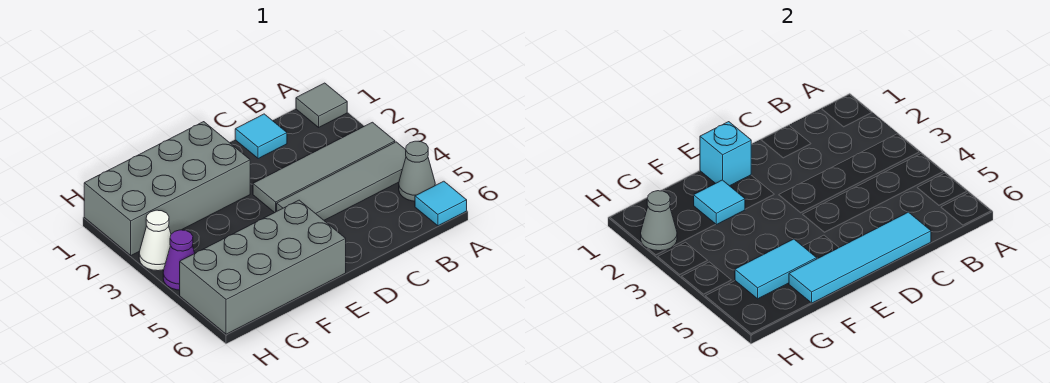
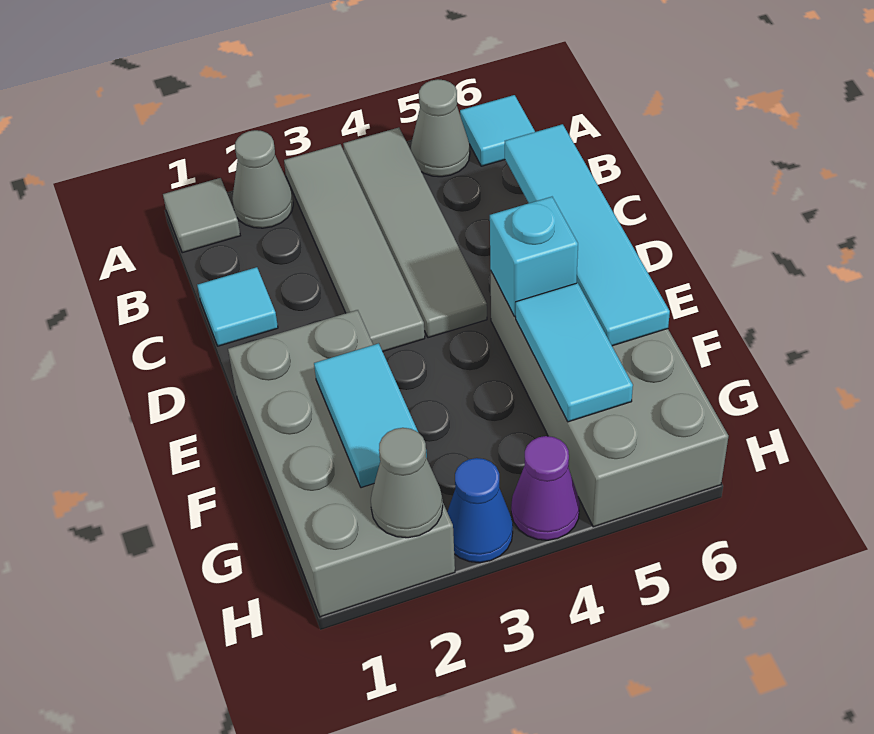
none -> grey 1x1 cone [232,130,293,228]
cyan 1x1 brick [700,122,751,186] -> cyan 1x1 brick moved to [490,197,578,316]
cyan 1x1 tile [694,180,745,225] -> cyan 1x2 tile [314,343,427,488]
white 1x1 cone [139,210,171,271] -> blue 1x1 cone [447,458,513,563]

